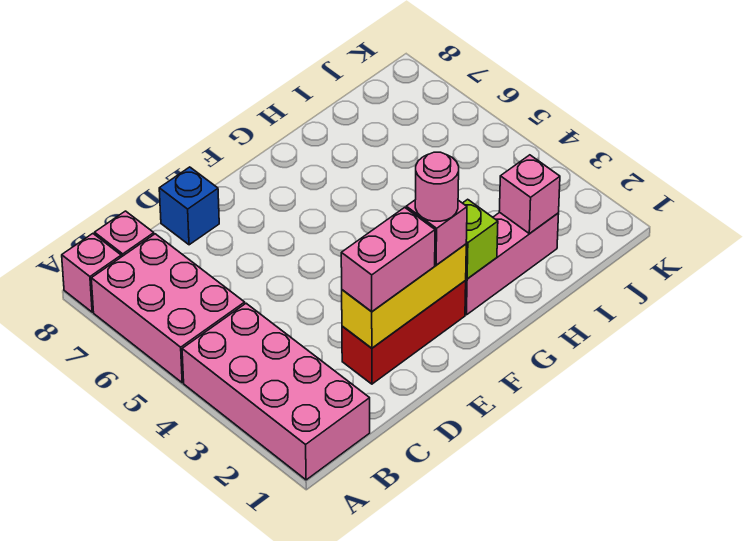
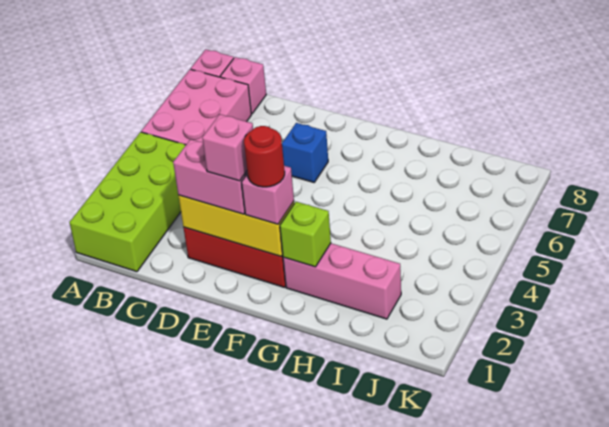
pink 2x4 brick [182,303,370,480] -> lime 2x4 brick [70,132,186,272]
blue 1x1 brick [159,167,219,245] -> blue 1x1 brick moved to [282,123,328,182]
pink 1x1 round brick [415,152,459,221] -> red 1x1 round brick [244,126,285,187]
pink 1x1 brick [499,155,560,233] -> pink 1x1 brick moved to [202,114,253,181]

